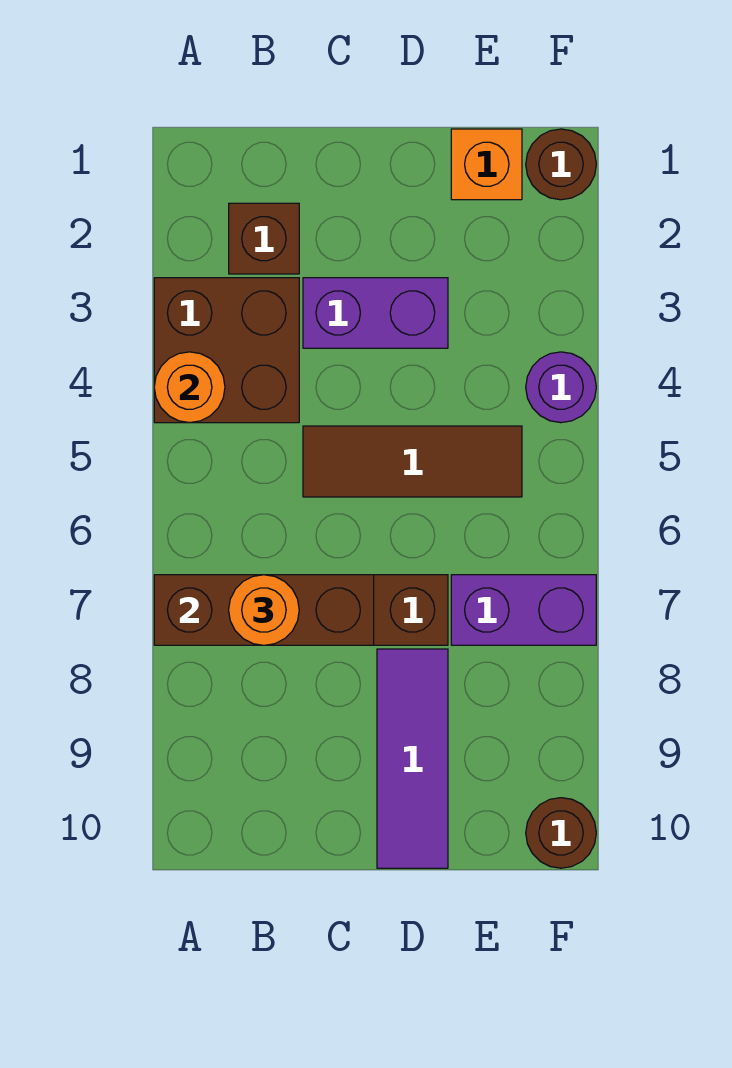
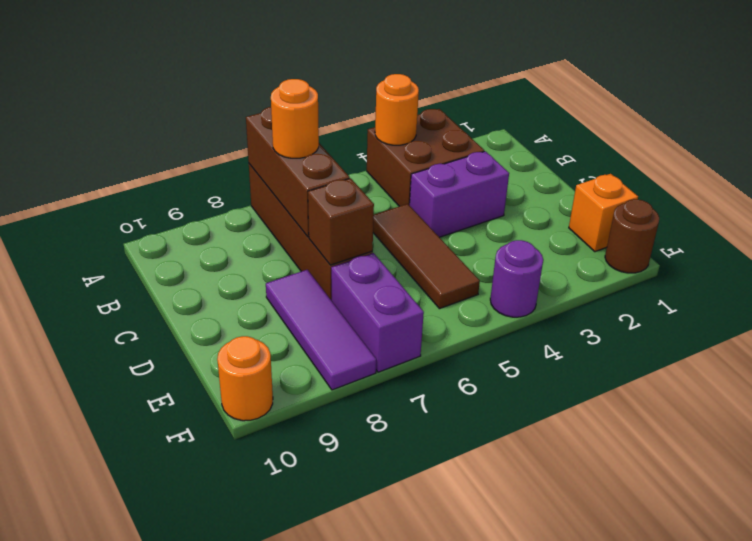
brown 1x1 brick [229,203,299,274] -> brown 1x1 brick moved to [308,178,374,265]
purple 1x2 brick [303,278,448,348] -> purple 1x2 brick turned to [410,151,509,237]
purple 1x3 tile [377,649,448,868] -> purple 1x3 tile turned to [266,270,376,390]
brown 1x1 round brick [526,798,596,868] -> orange 1x1 round brick [217,336,273,421]

